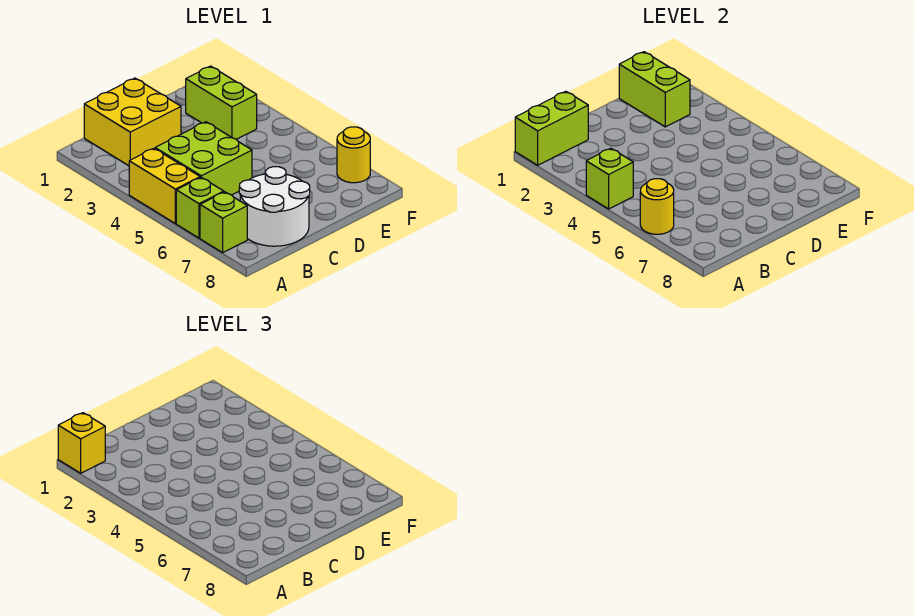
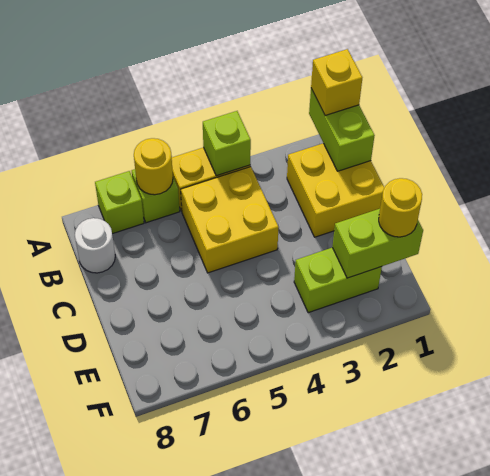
lime 2x2 brick [155,122,252,195] -> yellow 2x2 brick [181,166,279,273]
white 2x2 round brick [239,167,310,246] -> white 1x1 round brick [75,218,115,273]
yellow 1x1 round brick [337,127,370,183] -> yellow 1x1 round brick moved to [379,178,422,237]

